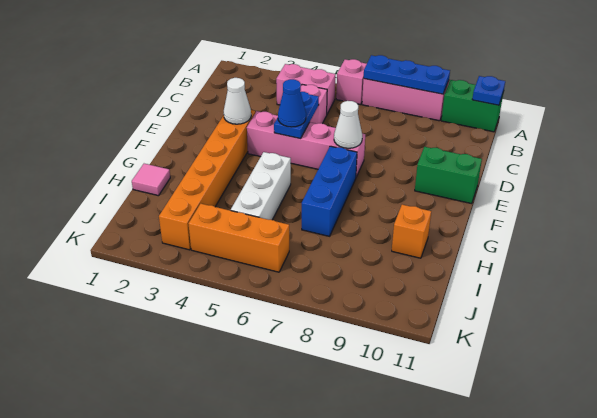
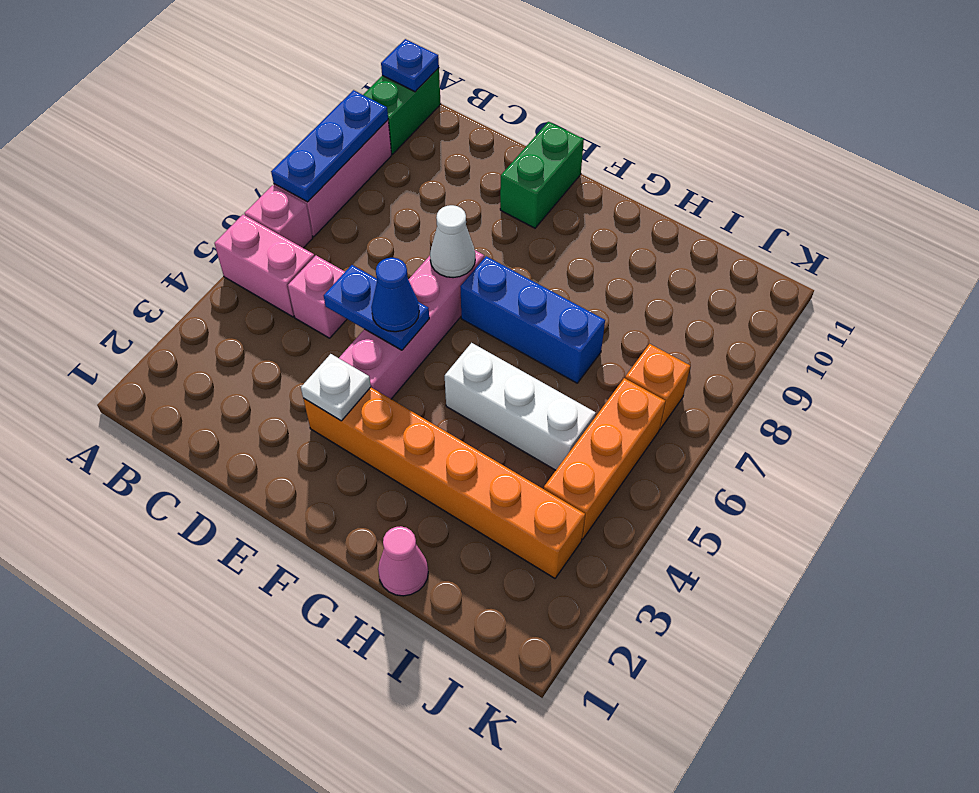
pink 1x2 brick [276,64,335,114] -> pink 1x2 brick turned to [214,215,315,317]
white 1x1 cone [224,78,251,124] -> white 1x1 plate [301,354,371,421]
pink 1x1 tile [132,164,170,196] -> pink 1x1 cone [378,526,428,596]
orange 1x1 brick [392,205,431,258] -> orange 1x1 brick moved to [625,344,690,429]

